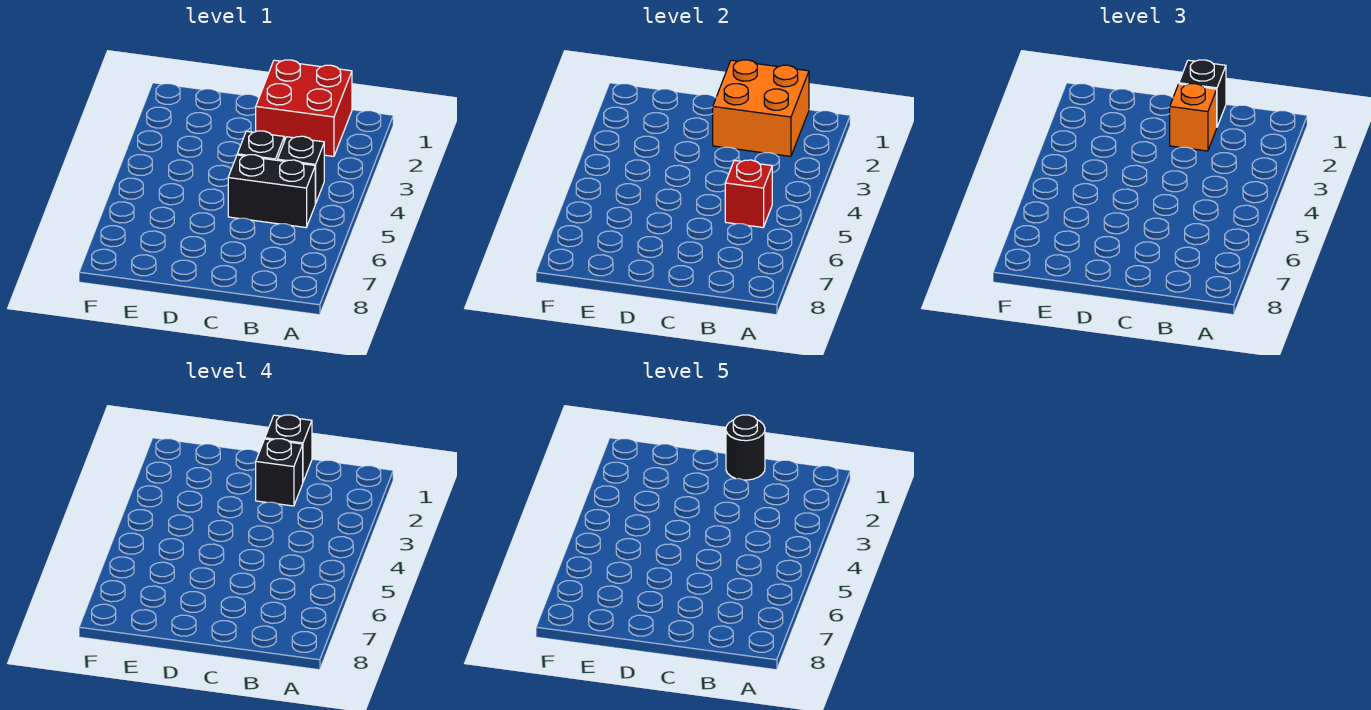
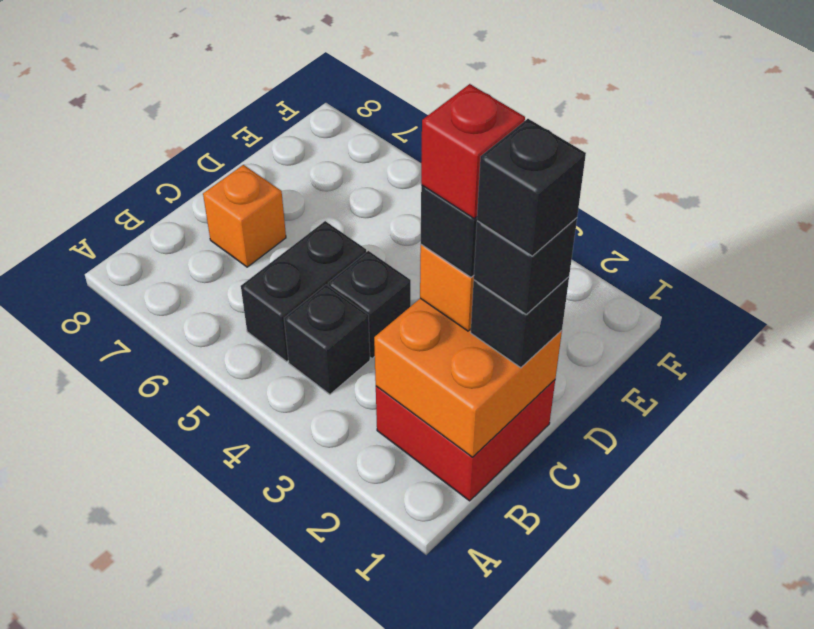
red 1x1 brick [725,160,772,227] -> red 1x1 brick moved to [421,84,525,218]
black 1x1 round brick [726,415,765,480] -> black 1x1 brick [477,119,586,256]
none -> orange 1x1 brick [203,165,286,267]

